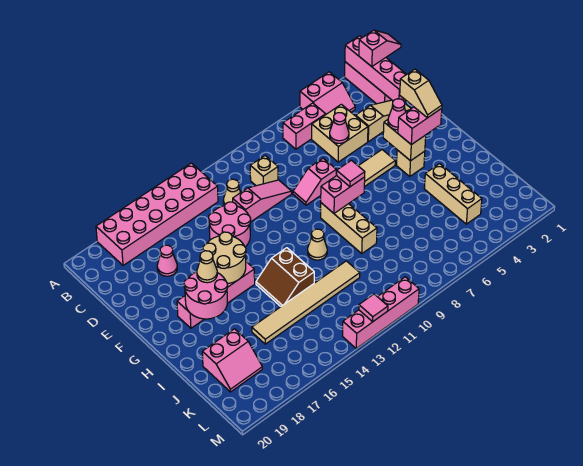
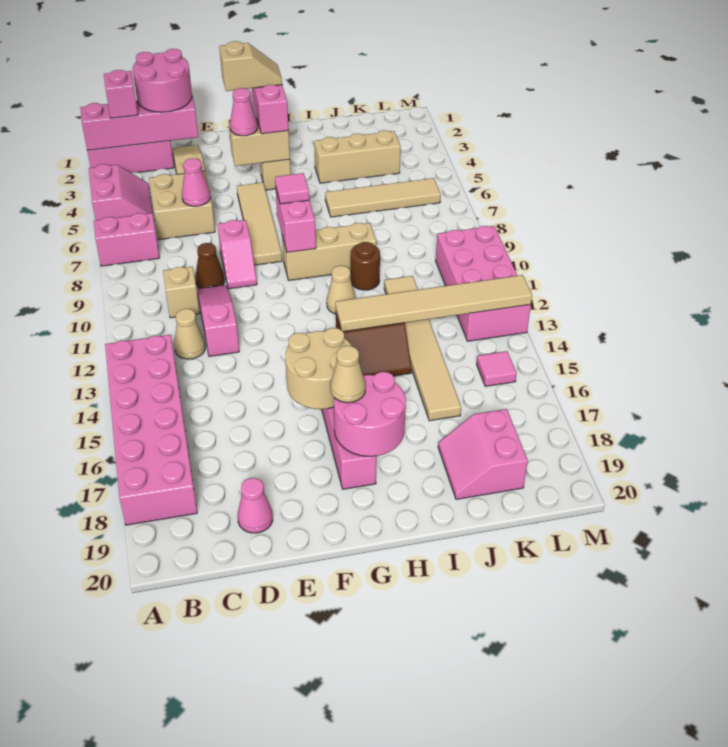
pink 1x2 brick [283,103,326,149] -> pink 1x2 brick turned to [94,213,159,266]
none -> brown 1x1 cone [195,243,225,289]
pink 2x2 round brick [209,202,251,247] -> pink 2x2 round brick moved to [133,49,192,112]
pink 1x1 cone [157,245,177,276] -> pink 1x1 cone moved to [238,478,273,533]
none -> tan 1x6 tile [336,275,532,332]
none -> tan 1x4 tile [325,178,441,217]
none -> brown 1x1 round brick [351,242,380,290]
pink 2x2 slope [202,329,262,392] -> pink 2x2 slope turned to [438,409,528,499]
pink 1x4 brick [343,277,419,348] -> pink 2x4 brick [436,226,531,341]
pink 1x1 tile [359,294,388,321] -> pink 1x1 tile moved to [477,351,517,386]

